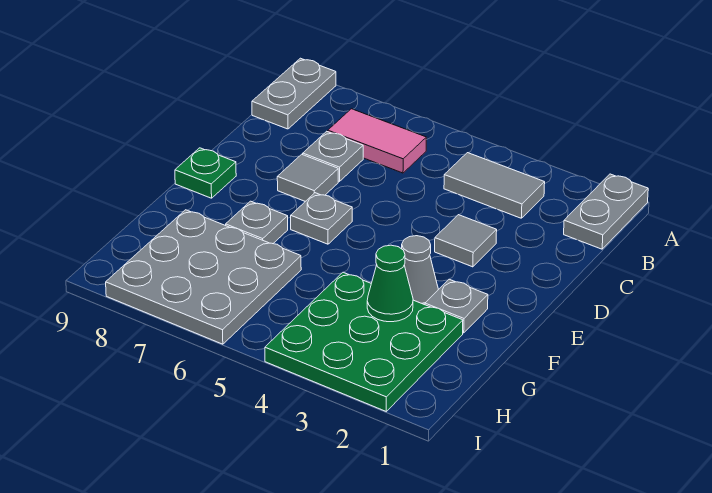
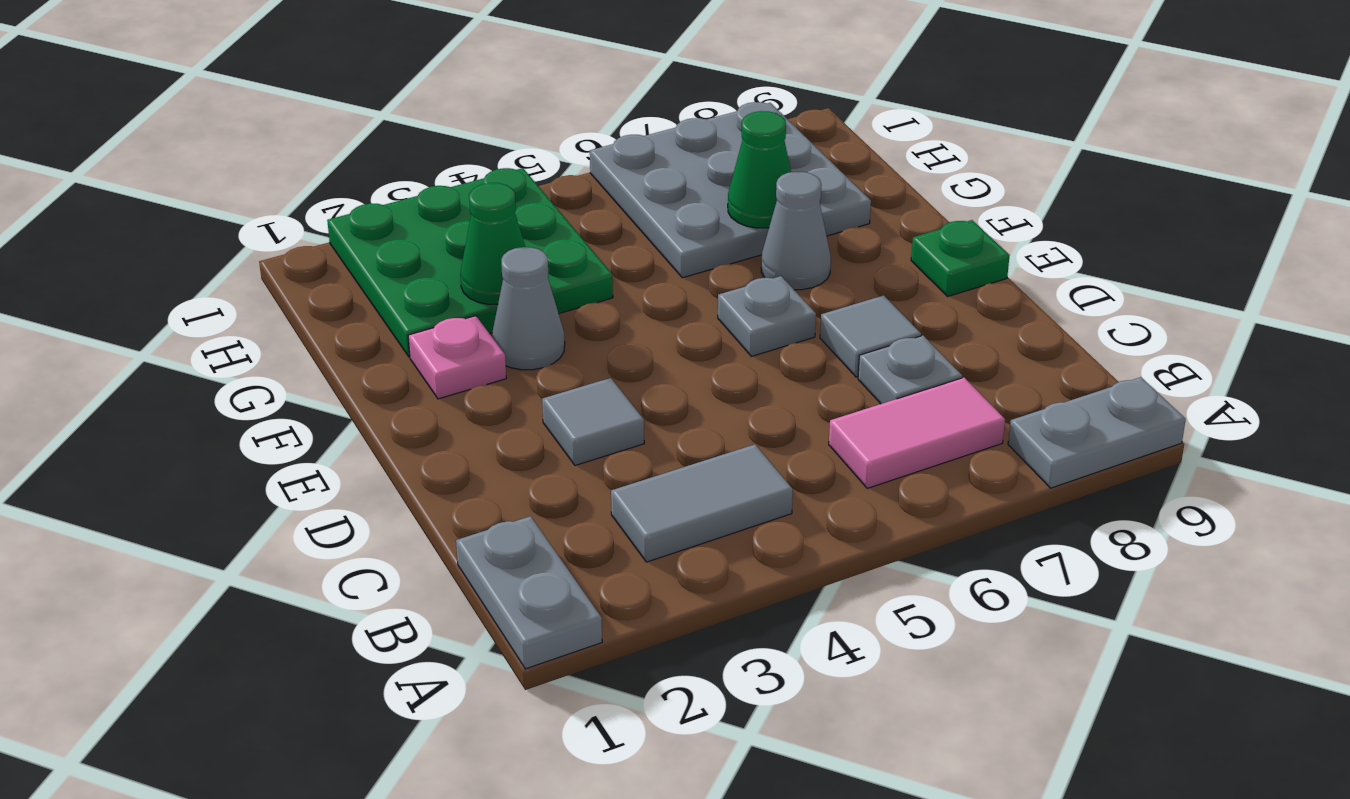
grey 1x2 plate [252,58,336,129] -> grey 1x2 plate turned to [1008,377,1186,488]
grey 1x1 plate [425,279,488,333] -> pink 1x1 plate [408,316,506,399]
grey 1x1 plate [226,201,288,244] -> grey 1x1 cone [761,171,831,290]
none -> green 1x1 cone [728,111,791,228]

